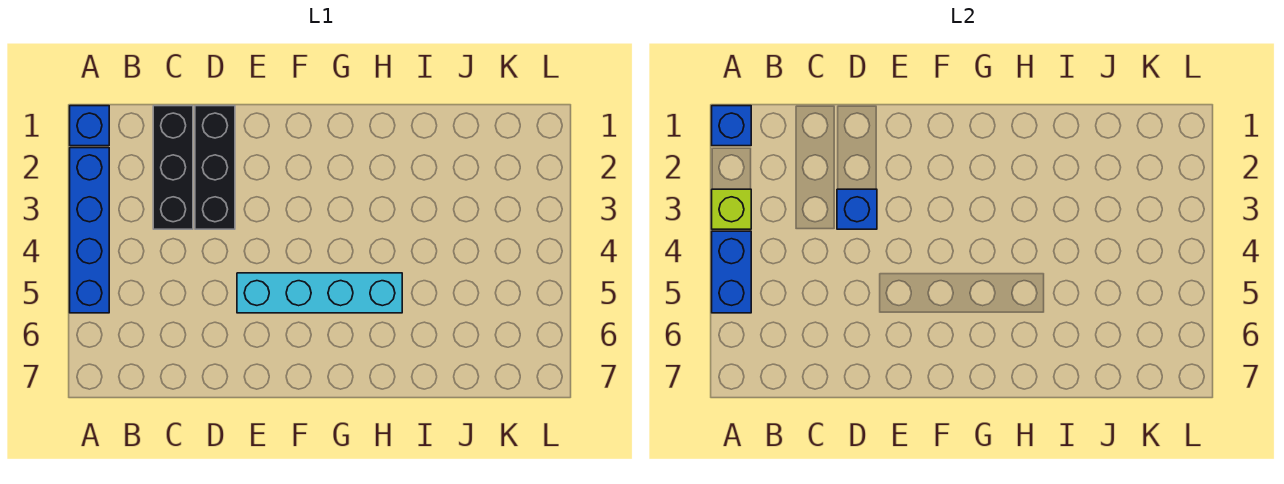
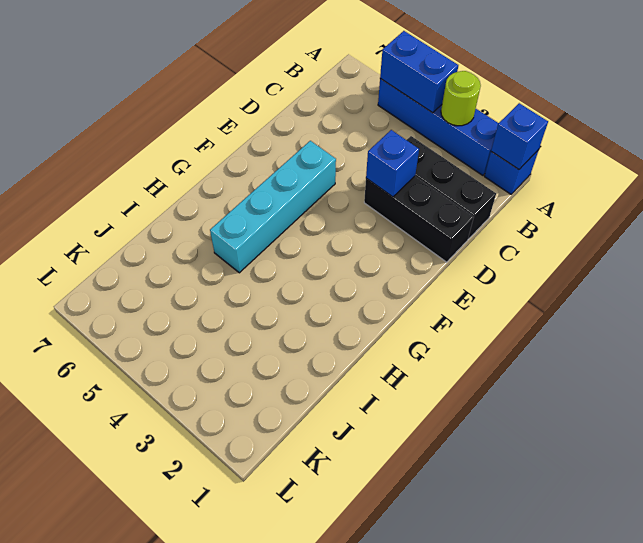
lime 1x1 brick [712,189,751,229] -> lime 1x1 round brick [441,71,481,126]

